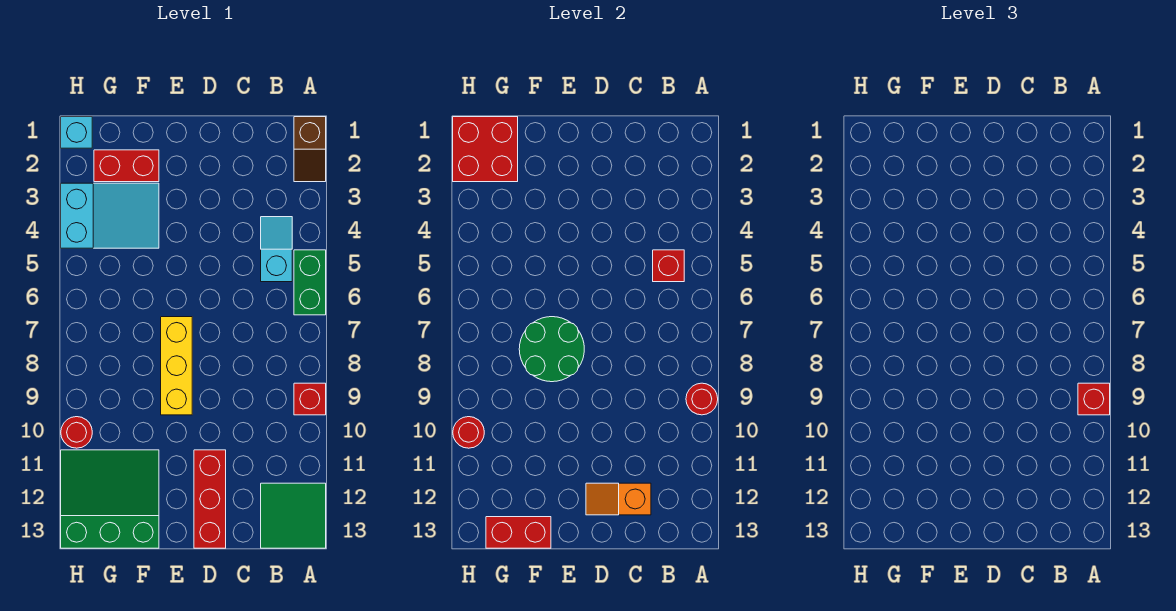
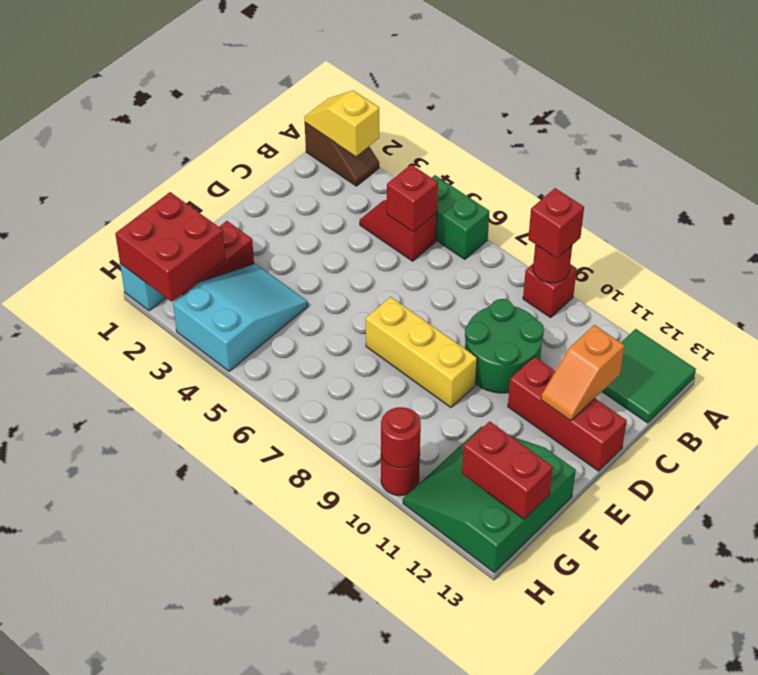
none -> yellow 1x2 slope [304,91,379,156]
cyan 1x2 slope [261,217,292,282] -> red 1x2 slope [360,200,437,261]
green 2x2 round brick [519,317,584,382] -> green 2x2 round brick moved to [465,299,544,393]
red 1x2 brick [486,517,551,548] -> red 1x2 brick turned to [462,421,553,519]

